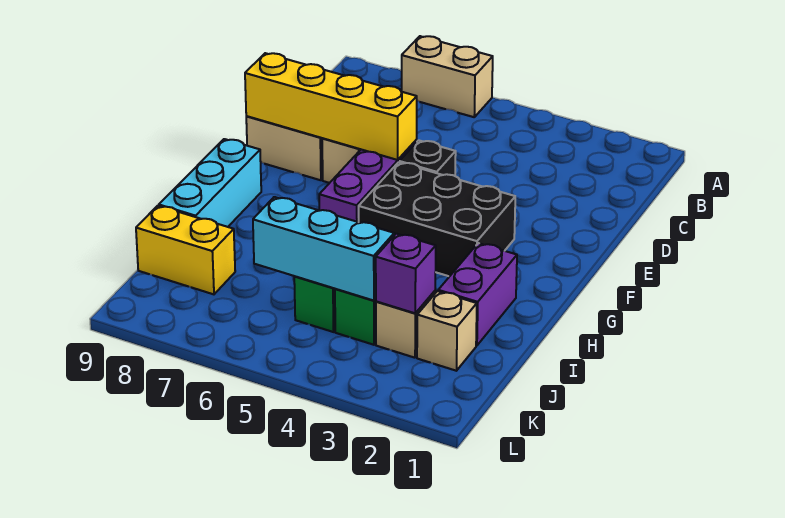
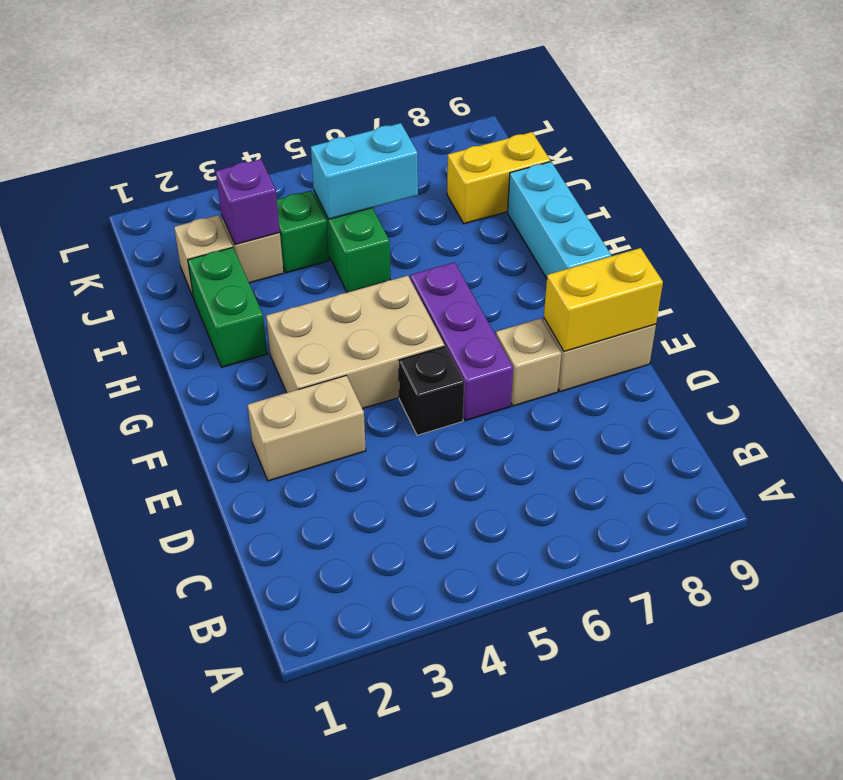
tan 1x2 brick [402,36,493,117] -> tan 1x2 brick moved to [248,375,366,481]
yellow 1x4 brick [245,53,417,160] -> yellow 1x2 brick [544,248,663,351]
black 2x3 brick [359,162,515,276] -> tan 2x3 brick [266,276,445,409]
purple 1x2 brick [438,243,517,346] -> green 1x2 brick [188,248,267,367]
cyan 1x3 brick [253,197,394,301] -> cyan 1x2 brick [311,123,418,219]

